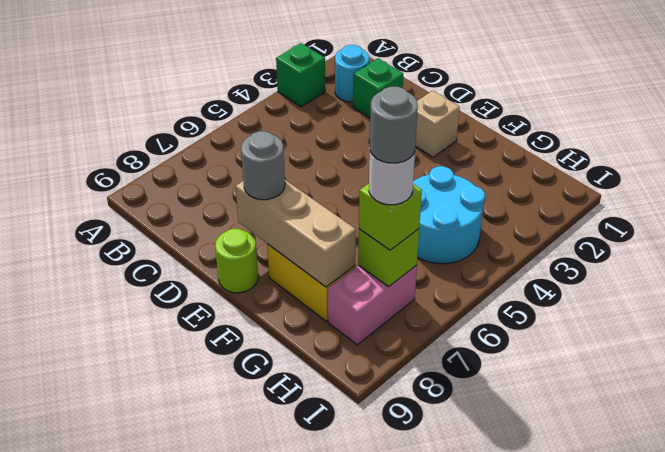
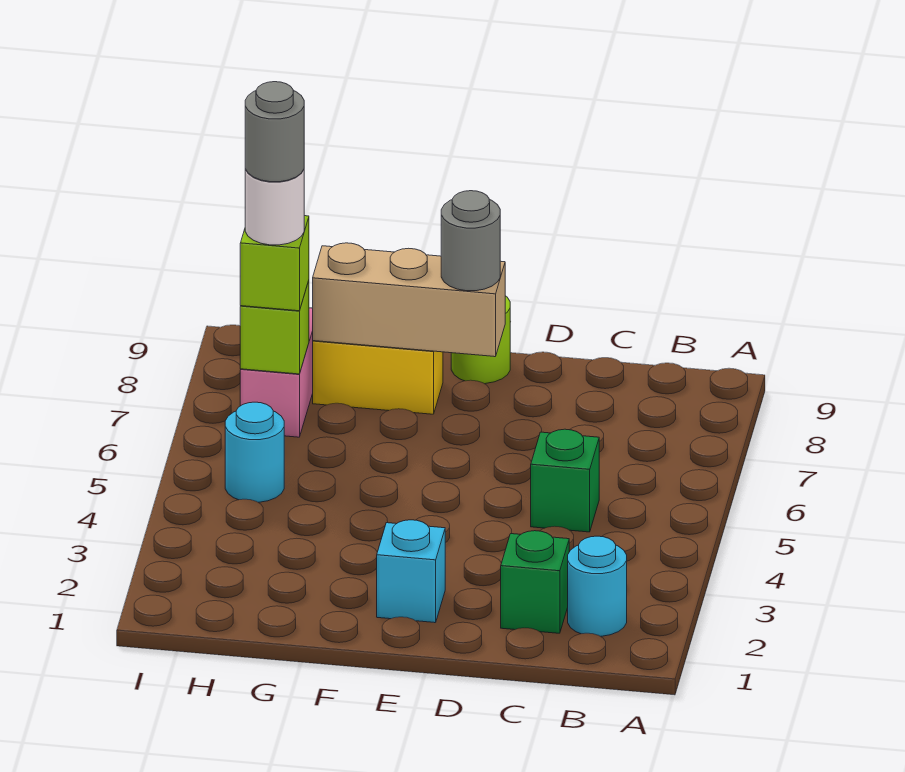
green 1x1 brick [276,43,325,107] -> green 1x1 brick moved to [531,429,599,532]
tan 1x1 brick [415,91,460,157] -> cyan 1x1 brick [377,520,445,623]
cyan 2x2 round brick [413,166,485,264] -> cyan 1x1 round brick [225,402,284,502]

